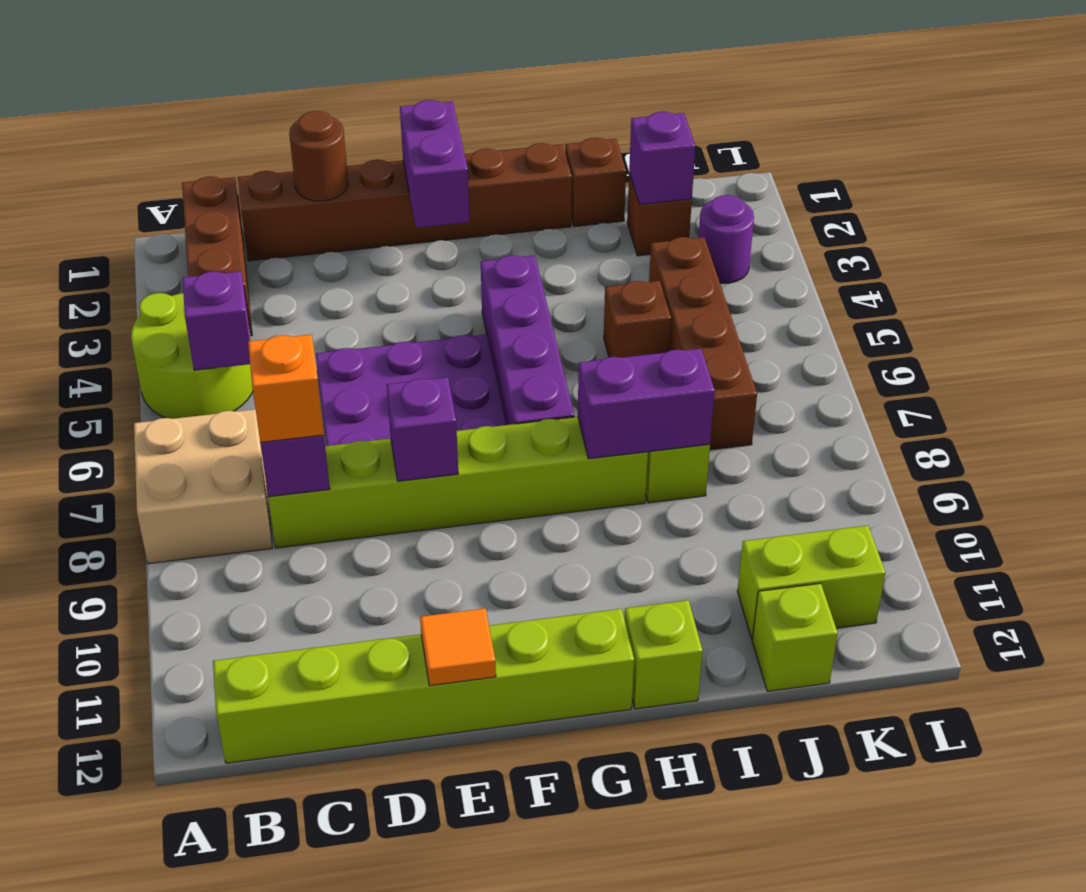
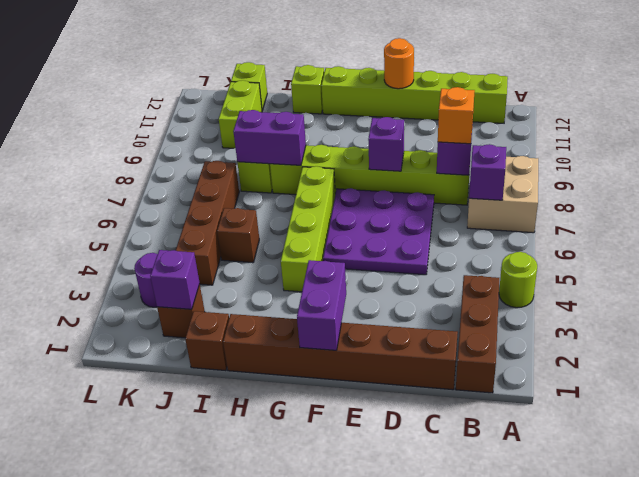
lime 2x2 round brick [131,293,253,419] -> lime 1x1 round brick [499,252,537,308]
purple 1x1 brick [183,271,250,370] -> purple 1x1 brick moved to [469,144,506,200]
brown 1x1 round brick [289,111,348,201] -> none
orange 1x1 tile [420,608,496,686] -> orange 1x1 round brick [384,38,414,89]
purple 1x4 brick [481,255,574,425] -> lime 1x4 brick [281,166,335,292]
lime 1x2 brick [737,525,885,639] -> lime 1x2 brick turned to [219,80,262,148]

